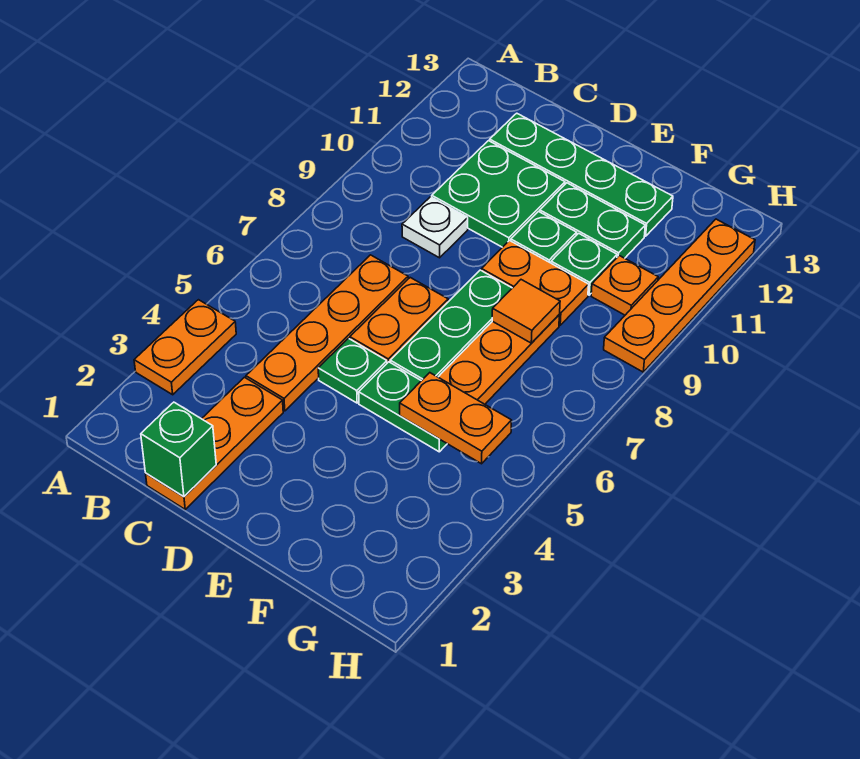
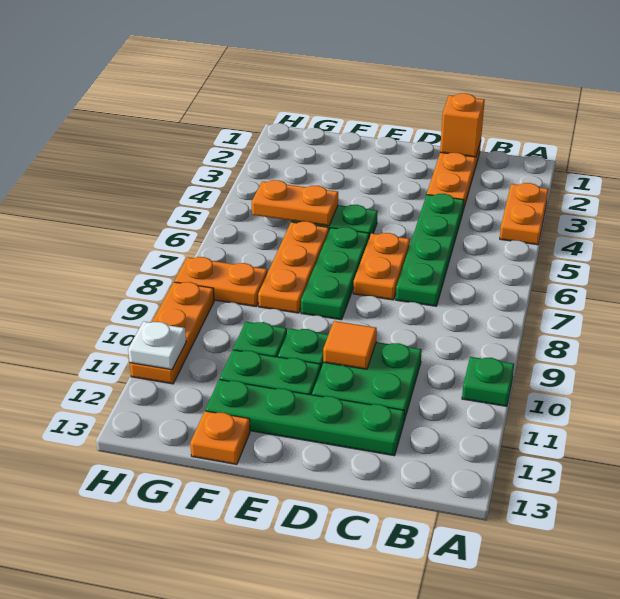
green 1x1 brick [141,402,216,497] -> orange 1x1 brick [440,93,485,157]
orange 1x4 plate [246,255,408,411] -> green 1x4 plate [396,194,464,306]
white 1x1 plate [402,197,468,258] -> white 1x1 plate moved to [128,321,186,370]
green 1x1 plate [318,338,387,403] -> green 1x1 plate moved to [462,357,514,406]
orange 1x2 plate [481,241,589,325] -> orange 1x2 plate moved to [175,257,267,307]
orange 1x1 tile [492,280,560,343] -> orange 1x1 tile moved to [323,321,377,369]
orange 1x1 plate [591,256,658,315] -> orange 1x1 plate moved to [190,411,250,464]
orange 1x4 plate [604,219,755,372] -> orange 1x3 plate [130,282,214,384]

